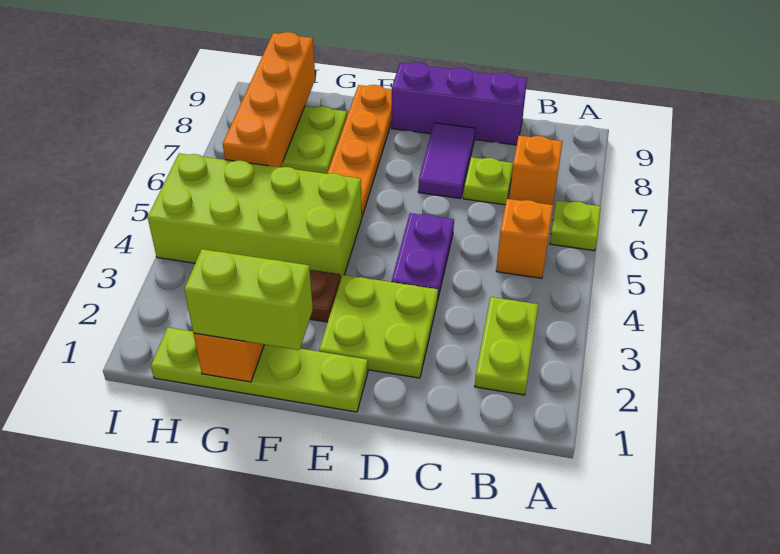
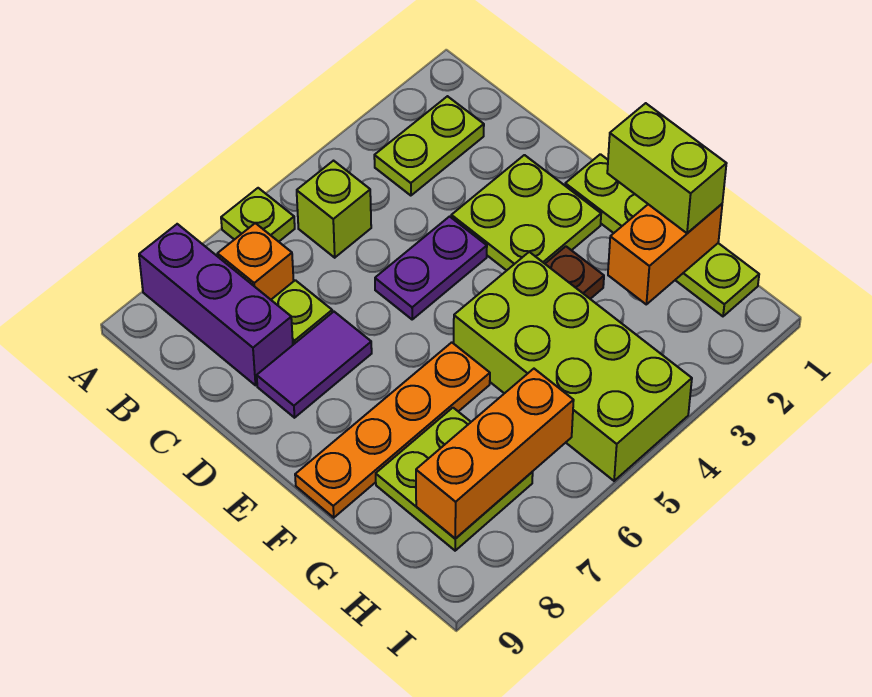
orange 1x1 brick [496,199,553,278] -> lime 1x1 brick [297,161,371,258]
purple 1x3 brick [392,62,527,145] -> purple 1x3 brick moved to [139,224,293,385]
orange 1x4 brick [223,32,315,167] -> orange 1x3 brick [416,369,574,539]

